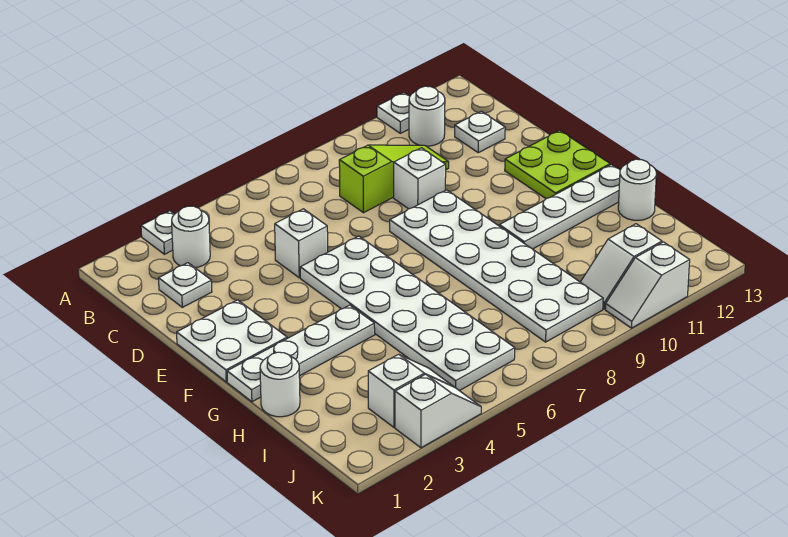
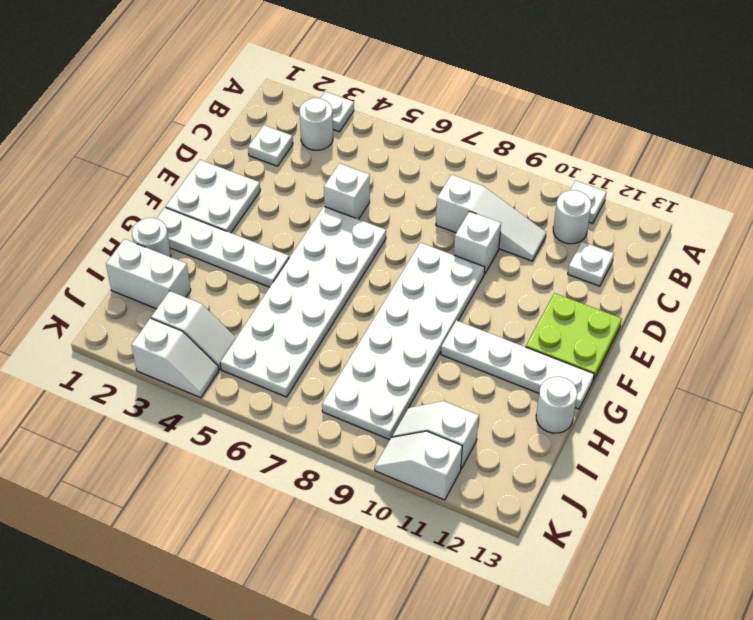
lime 1x3 slope [339,145,449,213] -> white 1x3 slope [436,175,546,261]
none -> white 1x2 brick [106,239,191,309]

